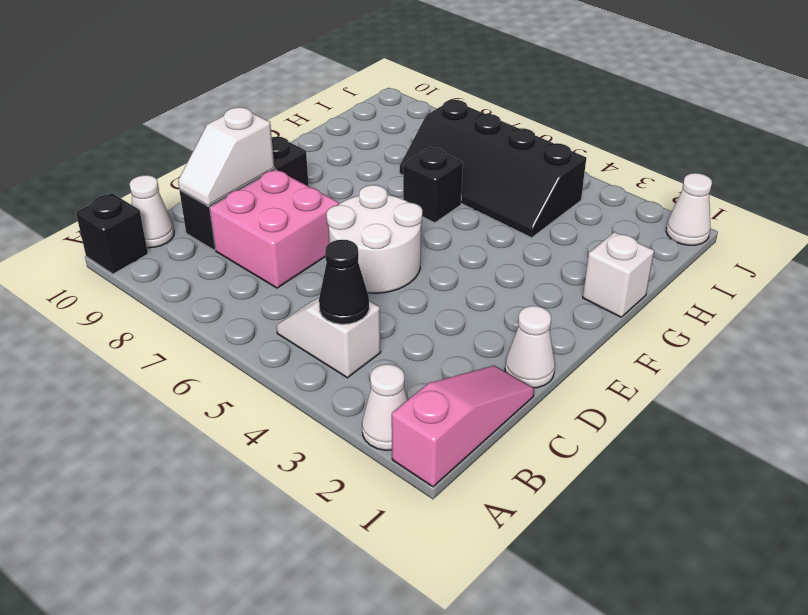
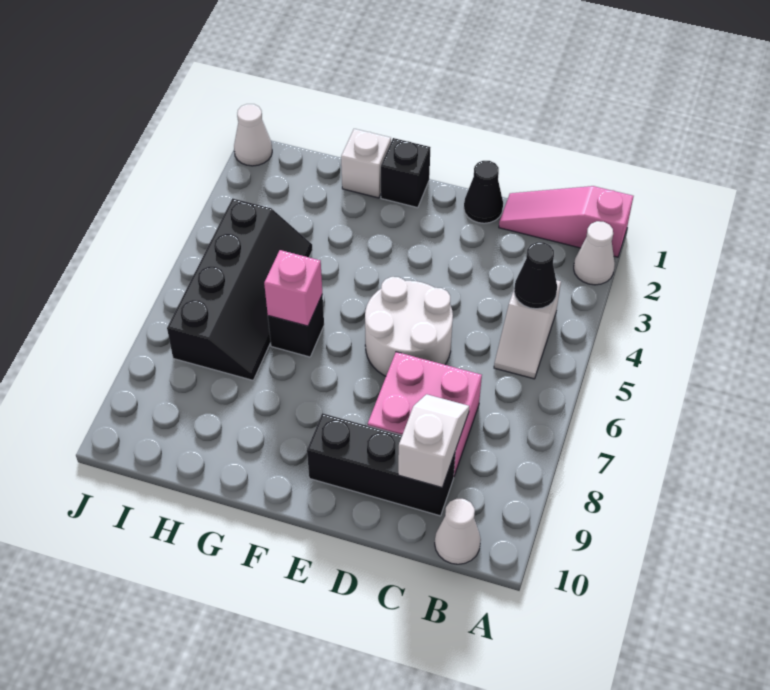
black 1x1 brick [76,193,148,274] -> black 1x1 brick moved to [381,138,430,208]
white 1x2 slope [178,107,274,206] -> white 1x2 slope turned to [398,394,469,488]
white 1x1 cone [505,306,555,388] -> black 1x1 cone [464,161,503,223]
none -> pink 1x1 brick [264,250,322,326]

